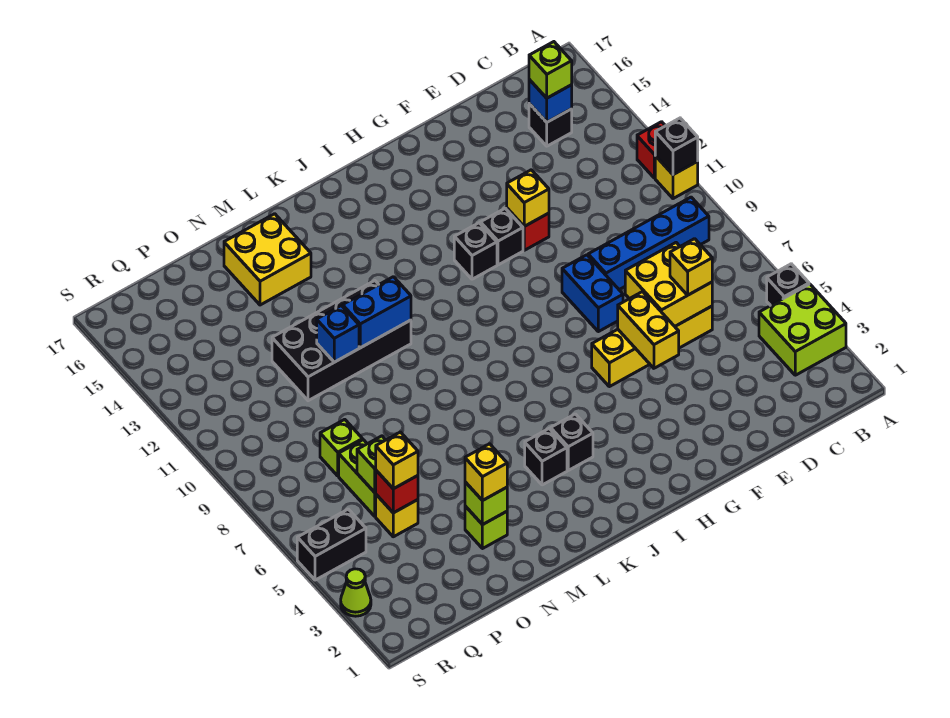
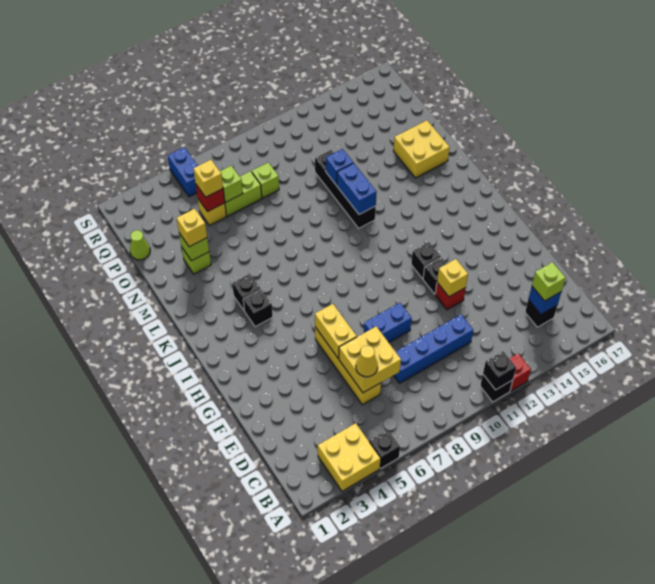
lime 2x2 brick [759,284,846,375] -> yellow 2x2 brick [318,423,381,491]
yellow 1x1 brick [655,156,698,199] -> black 1x1 brick [480,375,513,402]
blue 1x4 brick [588,197,709,290] -> blue 1x4 brick turned to [394,315,473,383]
yellow 1x1 brick [670,239,712,295] -> yellow 1x1 cone [356,346,378,377]
yellow 1x2 brick [618,292,679,368] -> yellow 1x2 brick turned to [315,304,357,359]
black 2x4 brick [272,281,411,401] -> black 1x4 brick [315,150,376,228]
black 1x2 brick [297,509,366,580] -> blue 1x2 brick [168,147,198,197]
lime 1x1 cone [341,569,371,616] -> lime 1x1 cone moved to [130,230,150,260]

